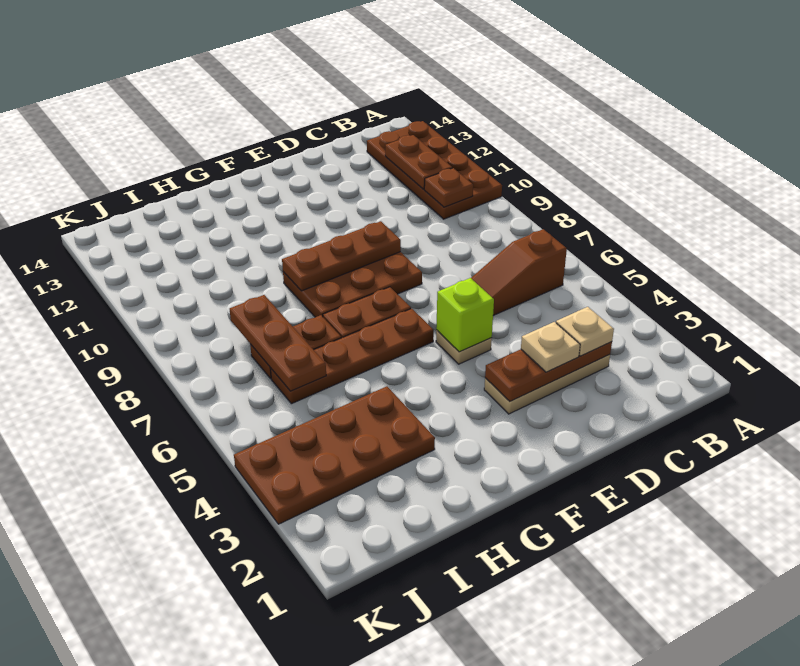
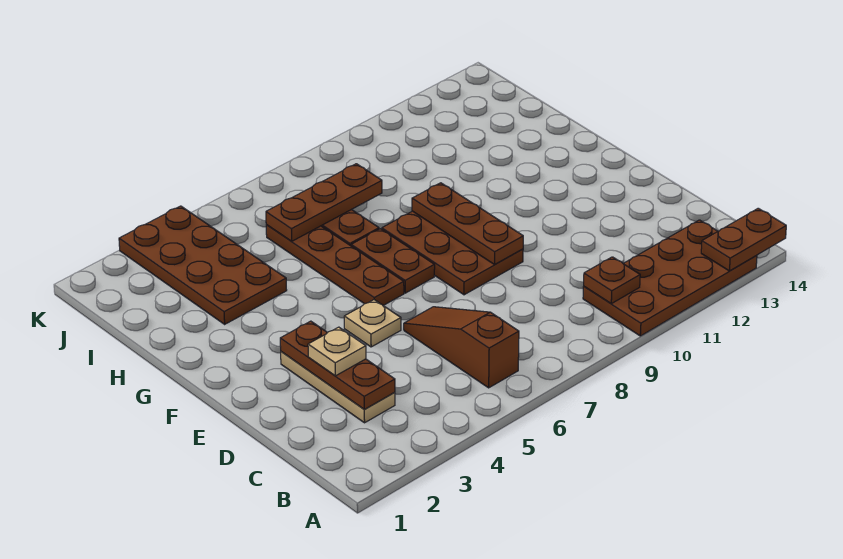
brown 1x2 plate [385,135,452,189] -> brown 1x2 plate moved to [701,208,786,271]
tan 1x1 plate [556,307,614,356] -> none
lime 1x1 brick [436,278,494,352] -> none

